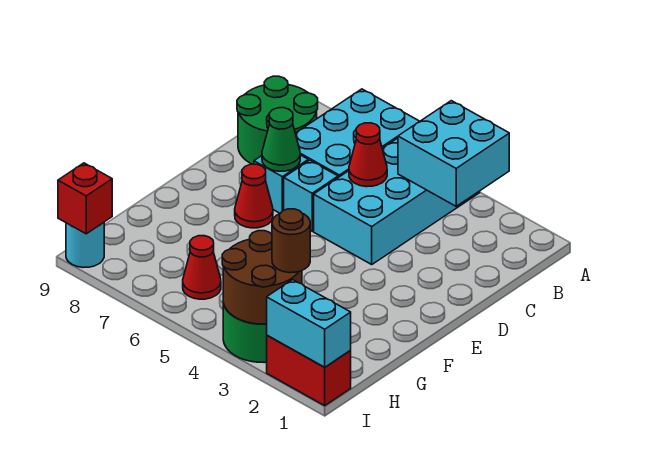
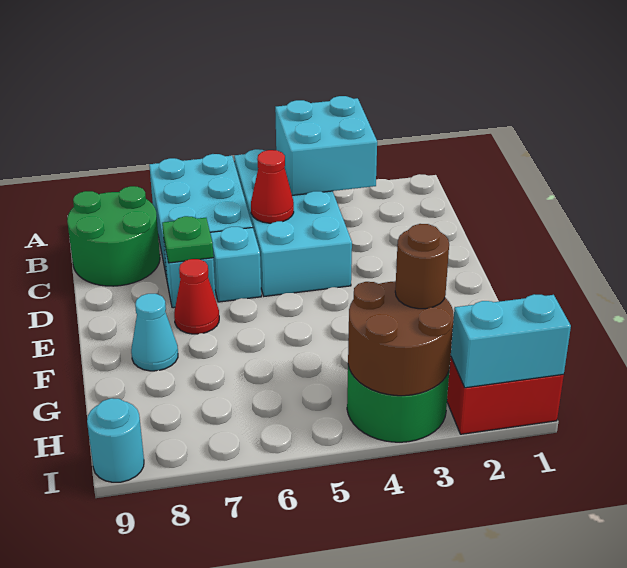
green 1x1 cone [262,108,300,171] -> green 1x1 plate [162,216,213,263]
none -> cyan 1x1 cone [131,294,178,371]
red 1x1 cone [183,236,221,299] -> none
red 1x1 brick [58,163,112,234] -> none

